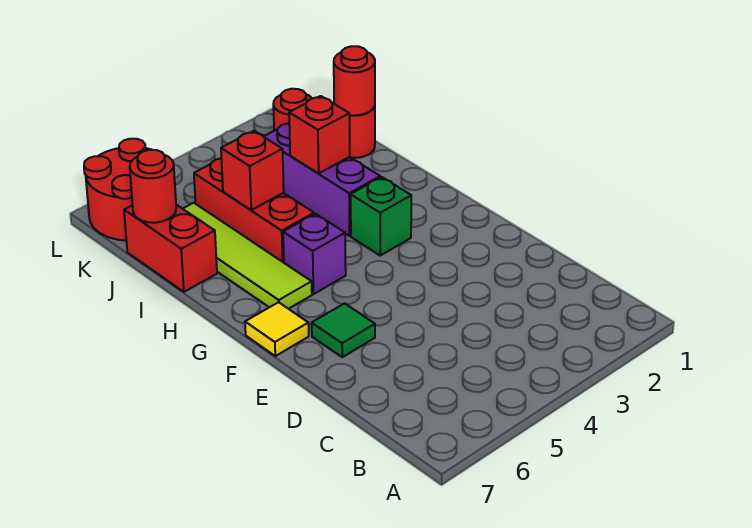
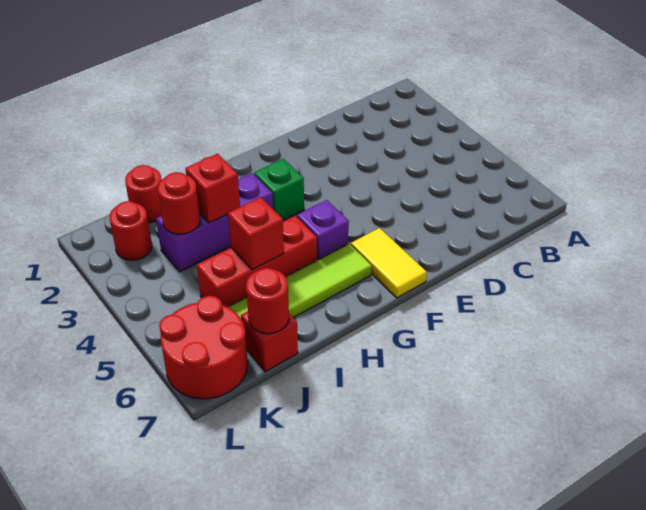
green 1x1 tile [312,303,375,357] -> none
yellow 1x1 tile [245,302,309,356] -> yellow 1x2 tile [351,228,427,298]
red 1x2 brick [124,205,217,292] -> red 1x1 brick [241,311,298,372]
red 1x1 round brick [334,46,375,115] -> red 1x1 round brick moved to [158,172,200,234]

